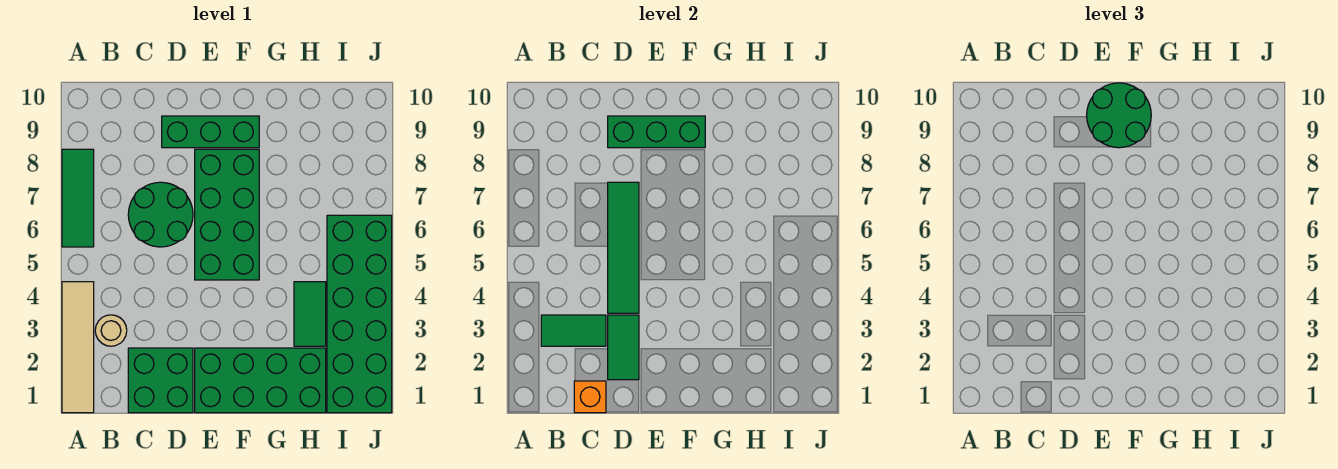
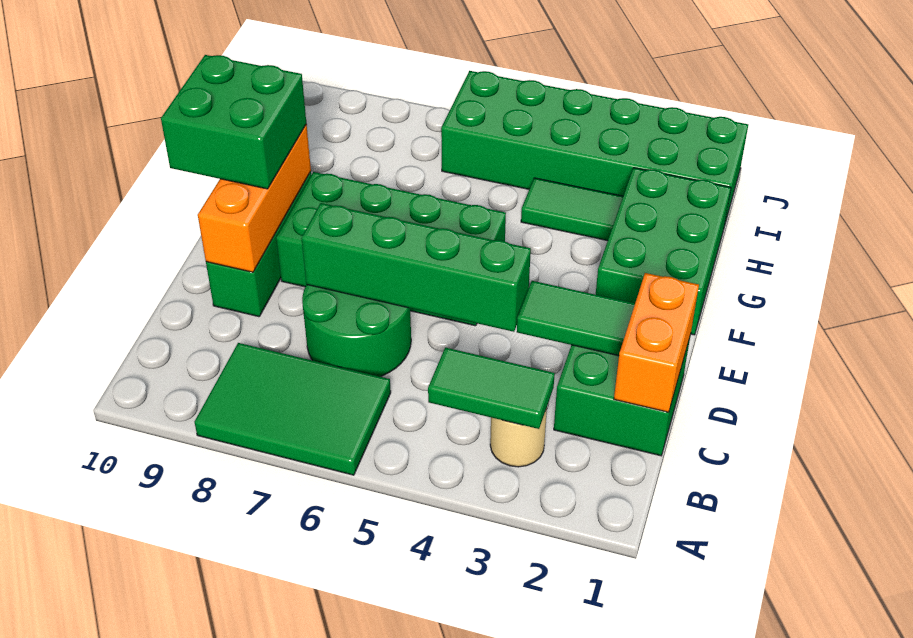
tan 1x4 tile [62,282,94,413] -> none
green 1x3 tile [62,149,94,247] -> green 2x3 tile [194,343,391,475]
green 1x2 tile [541,315,606,346] -> green 1x2 tile turned to [428,347,555,429]
orange 1x1 brick [574,381,606,413] -> orange 1x2 brick [614,273,699,412]
green 1x4 tile [608,182,639,313] -> green 1x4 brick [301,203,531,332]
green 1x3 brick [608,116,705,148] -> orange 1x3 brick [198,124,311,272]
green 2x4 brick [195,348,326,413] -> green 2x3 brick [596,168,731,335]
green 2x2 round brick [1087,83,1151,148] -> green 2x2 brick [161,55,306,189]

